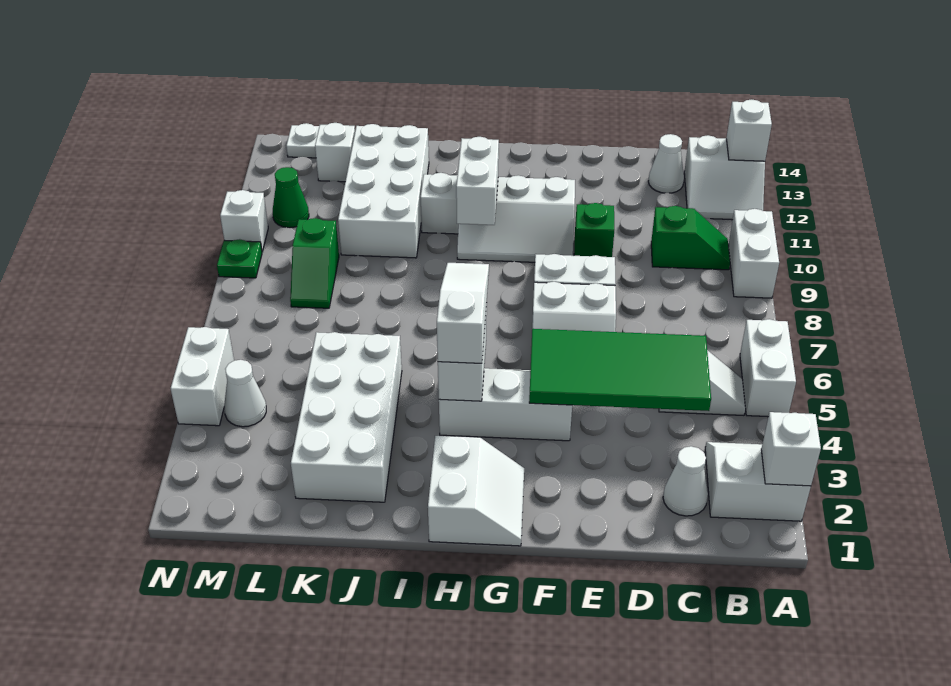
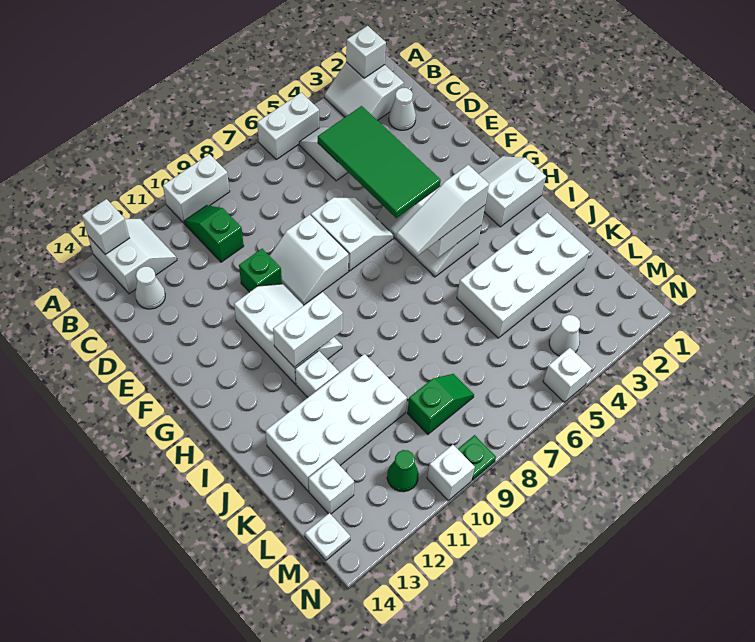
white 1x2 brick [171,327,234,426] -> white 1x1 brick [543,348,592,402]

